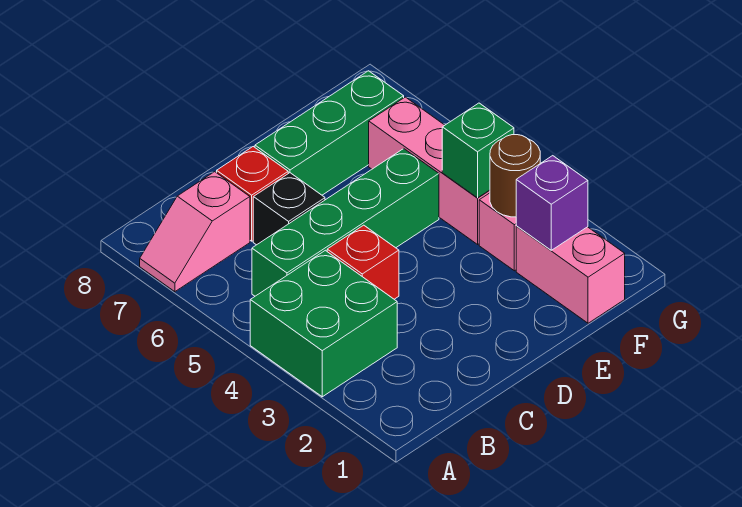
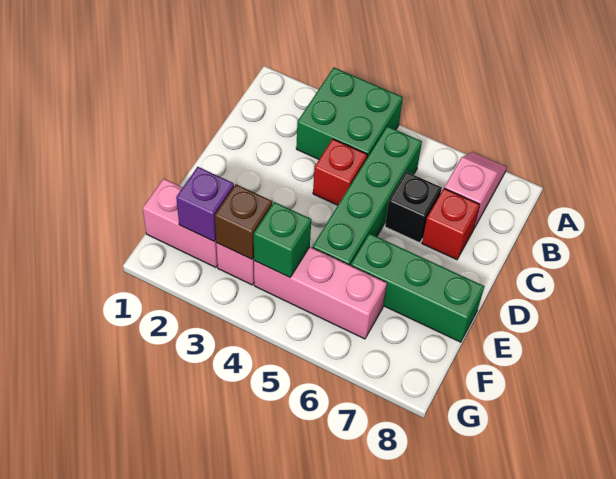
green 1x3 brick [255,71,404,195] -> green 1x3 brick turned to [351,233,484,342]
brown 1x1 round brick [490,135,540,217] -> brown 1x1 brick [215,184,272,259]

